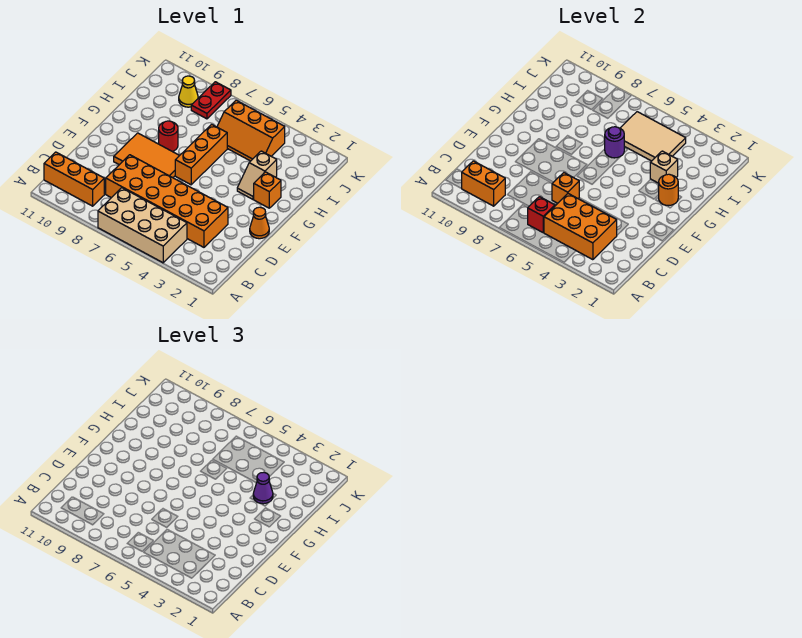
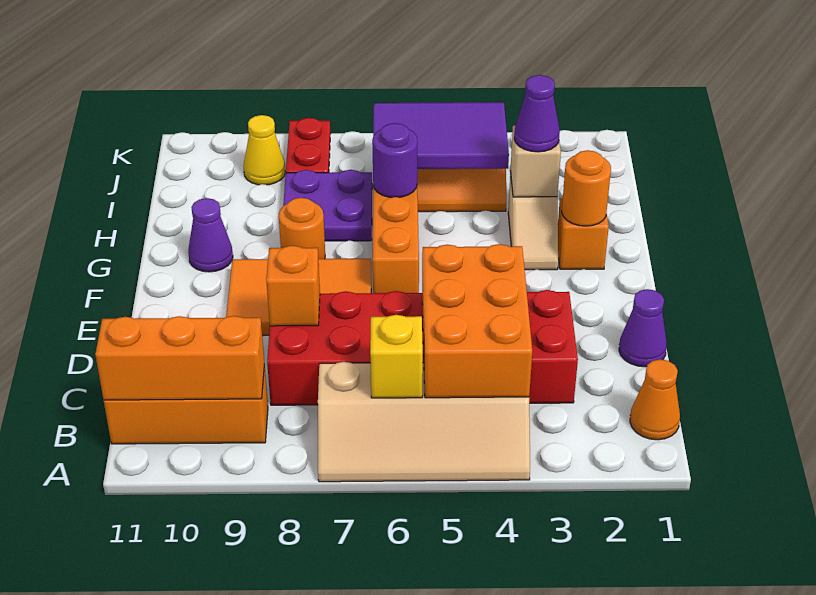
tan 2x4 brick [98,188,187,263] -> tan 2x4 slope [318,362,530,482]
orange 2x3 brick [544,194,617,260] -> orange 2x3 brick turned to [422,244,532,398]
red 1x1 brick [528,197,555,232] -> yellow 1x1 brick [370,315,423,398]
orange 1x2 brick [462,161,505,206] -> orange 1x3 brick [95,316,264,400]
orange 2x6 brick [106,155,228,247] -> red 2x6 brick [267,290,578,405]
none -> purple 1x1 cone [619,289,667,367]
orange 1x1 brick [552,173,579,203] -> orange 1x1 brick moved to [266,246,320,326]
orange 1x1 cone [250,207,269,239] -> orange 1x1 cone moved to [630,359,680,440]
red 1x1 round brick [159,121,178,151] -> orange 1x1 round brick [279,198,325,259]
none -> purple 1x1 cone [188,198,233,272]
none -> purple 2x2 plate [283,170,372,241]
tan 2x3 tile [620,112,686,161] -> purple 2x3 tile [373,102,509,169]

